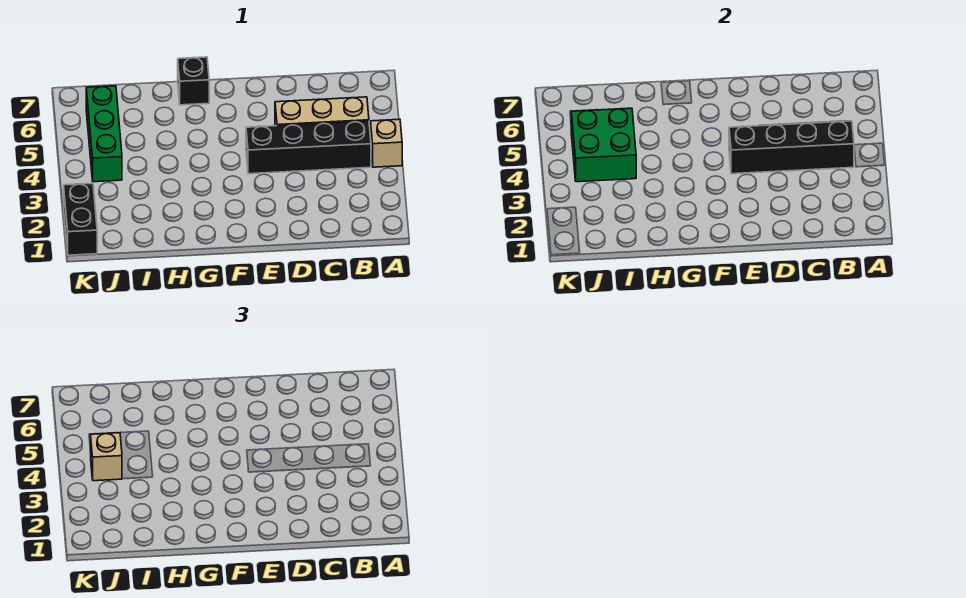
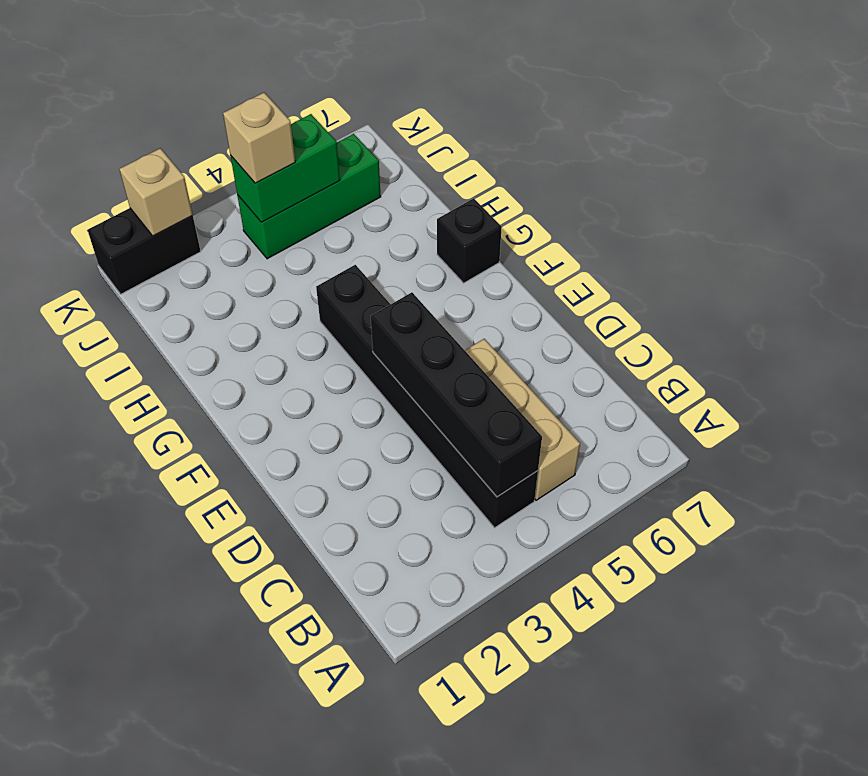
tan 1x1 brick [371,119,402,167] -> tan 1x1 brick moved to [119,148,193,236]
black 1x4 brick [246,121,371,174] -> black 1x6 brick [316,265,538,528]
green 2x2 brick [571,108,636,182] -> green 1x2 brick [230,114,340,222]

